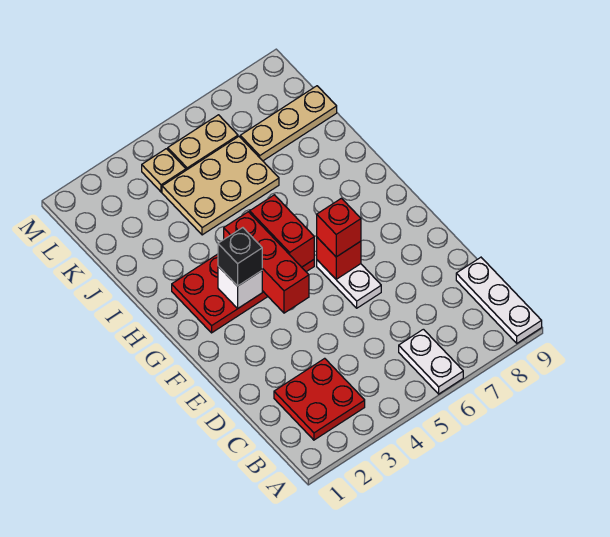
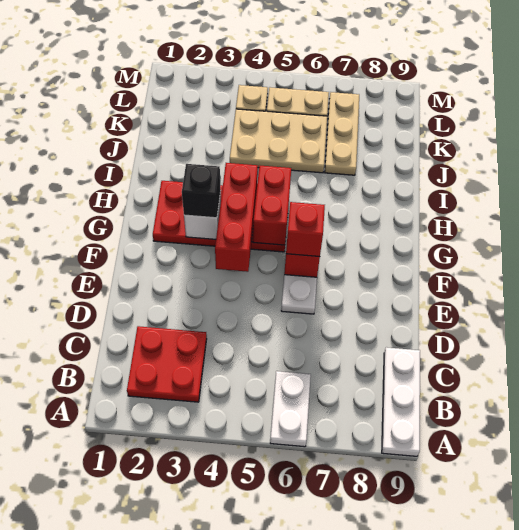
tan 1x3 plate [240,86,337,161] -> tan 1x3 plate turned to [325,92,359,175]

